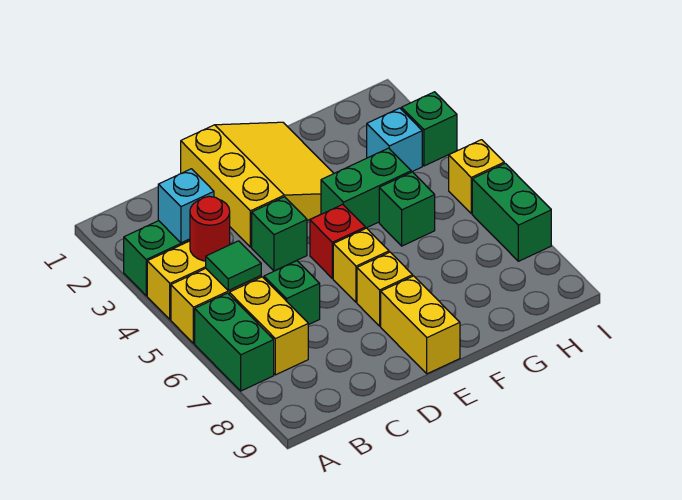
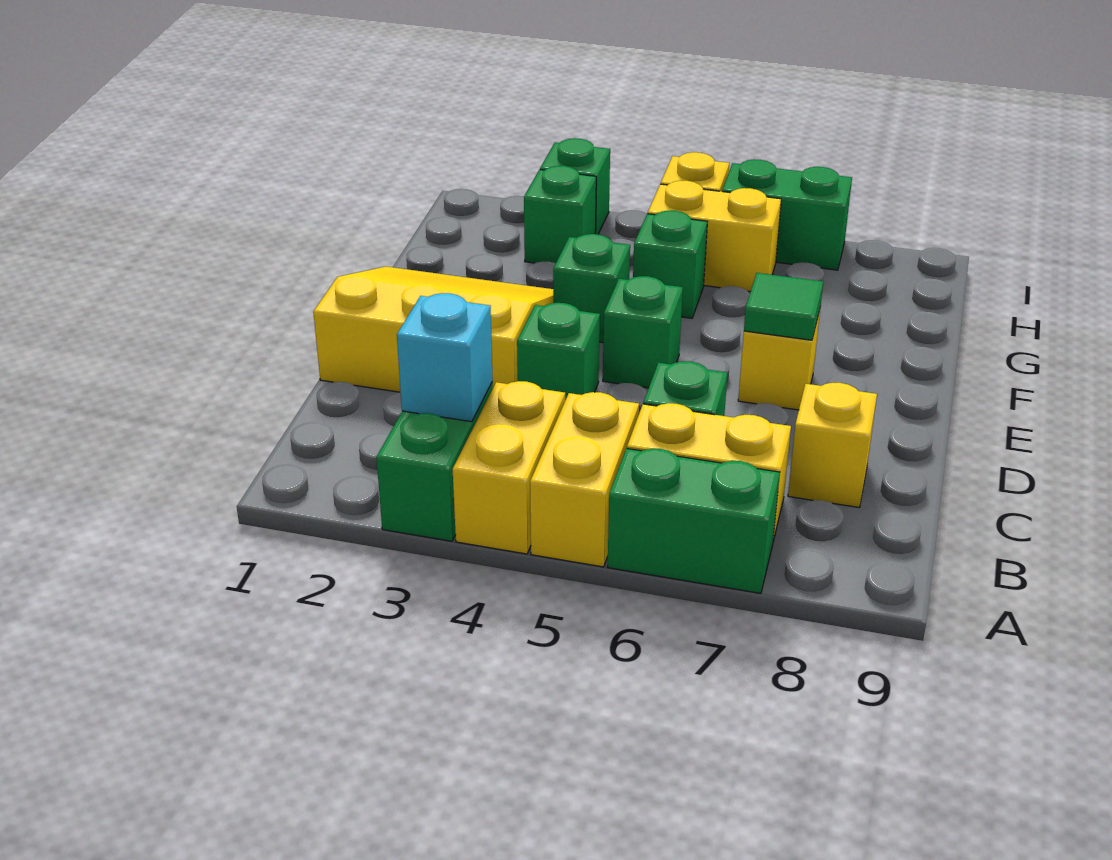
red 1x1 round brick [190,197,230,261] -> none
green 1x1 tile [206,241,261,291] -> green 1x1 tile moved to [744,273,823,340]
red 1x1 brick [310,204,365,278] -> green 1x1 brick [603,276,683,388]
yellow 1x1 brick [333,228,389,302] -> yellow 1x1 brick moved to [788,383,877,508]
yellow 1x2 brick [381,276,460,374] -> yellow 1x2 brick moved to [648,181,781,292]
green 1x2 brick [321,148,411,228] -> green 1x1 brick [553,234,630,343]
cyan 1x1 brick [367,108,422,172] -> green 1x1 brick [524,166,596,263]

